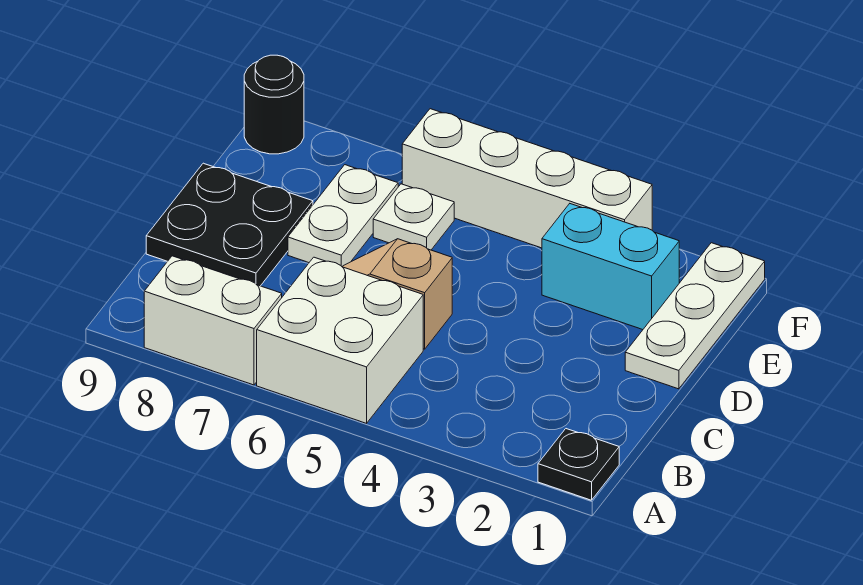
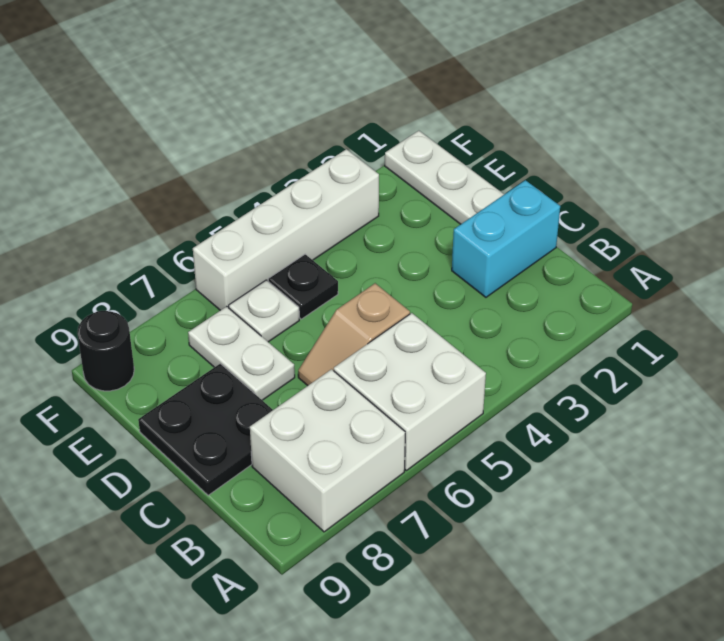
black 1x1 plate [538,429,619,500] -> black 1x1 plate moved to [268,254,338,319]
white 1x2 brick [144,256,282,385] -> white 2x2 brick [250,369,405,532]
cyan 1x2 brick [542,204,679,330] -> cyan 1x2 brick moved to [452,180,560,297]

